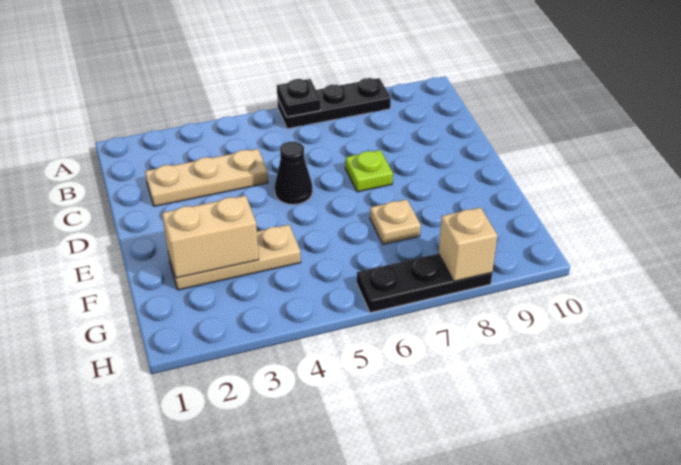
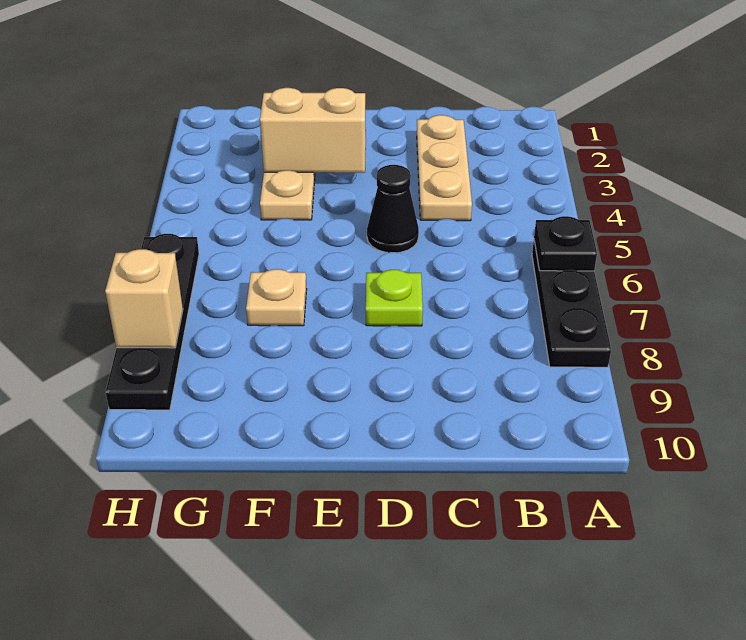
tan 1x2 brick [162,196,259,278] -> tan 1x2 brick turned to [260,88,366,173]
black 1x3 plate [357,254,492,313] -> black 1x4 plate [106,234,199,410]

